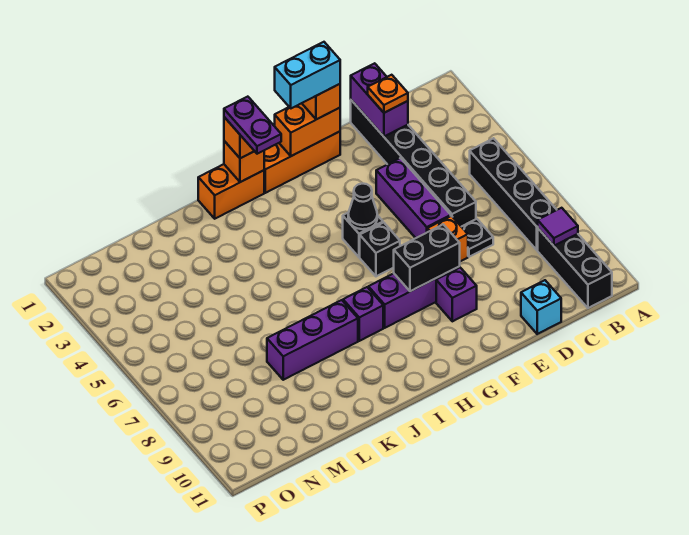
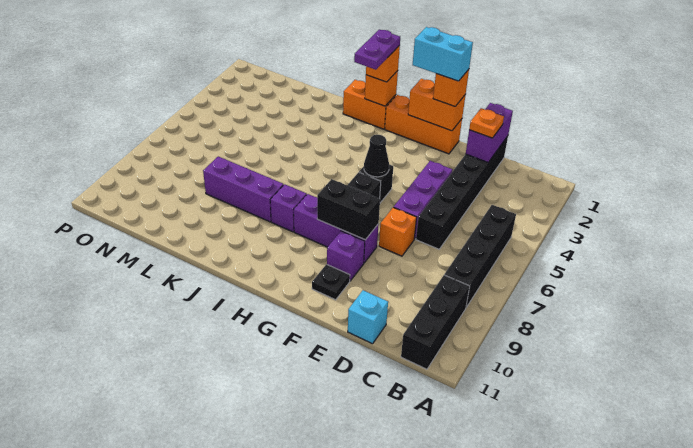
purple 1x1 tile [538,208,578,246] -> none
black 1x1 plate [462,219,493,257] -> black 1x1 plate moved to [312,264,350,300]

